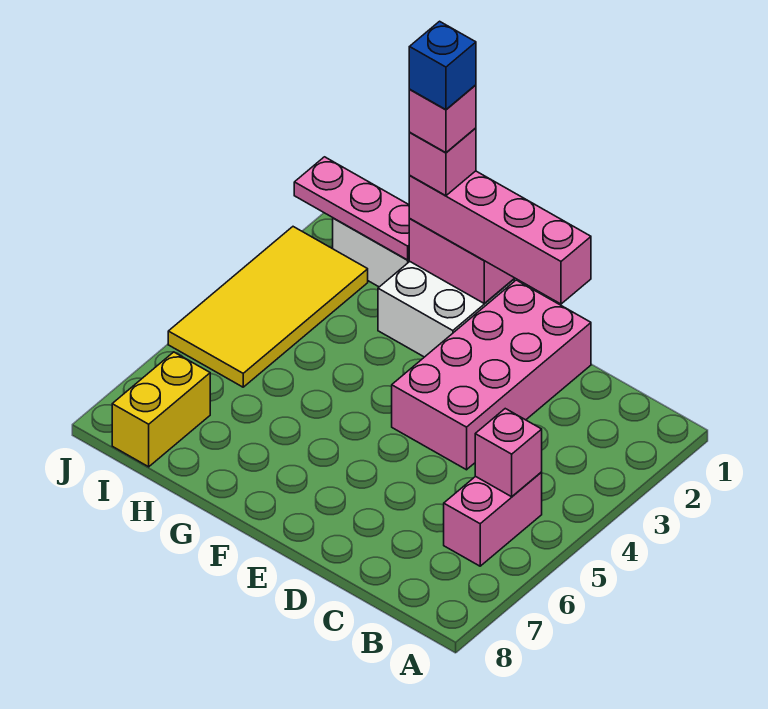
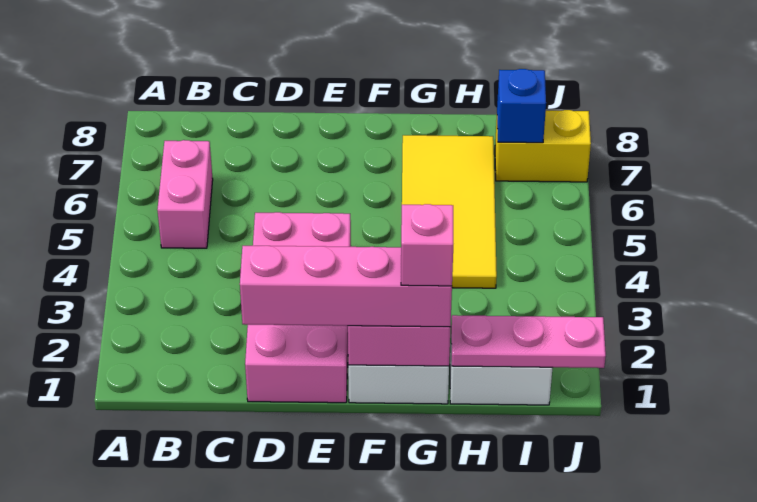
pink 1x1 brick [475,409,542,497] -> none
pink 1x1 brick [409,85,476,153] -> none
blue 1x1 brick [409,21,476,110] -> blue 1x1 brick moved to [497,69,546,143]
yellow 2x4 tile [168,227,368,387] -> yellow 2x4 tile moved to [402,135,497,288]
yellow 1x2 brick [112,352,210,467] -> yellow 1x2 brick turned to [495,110,591,182]

